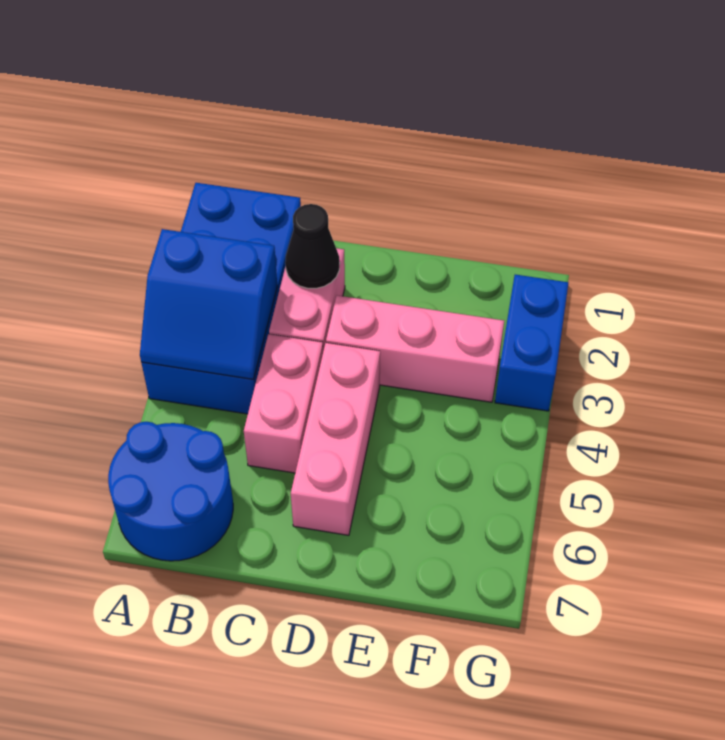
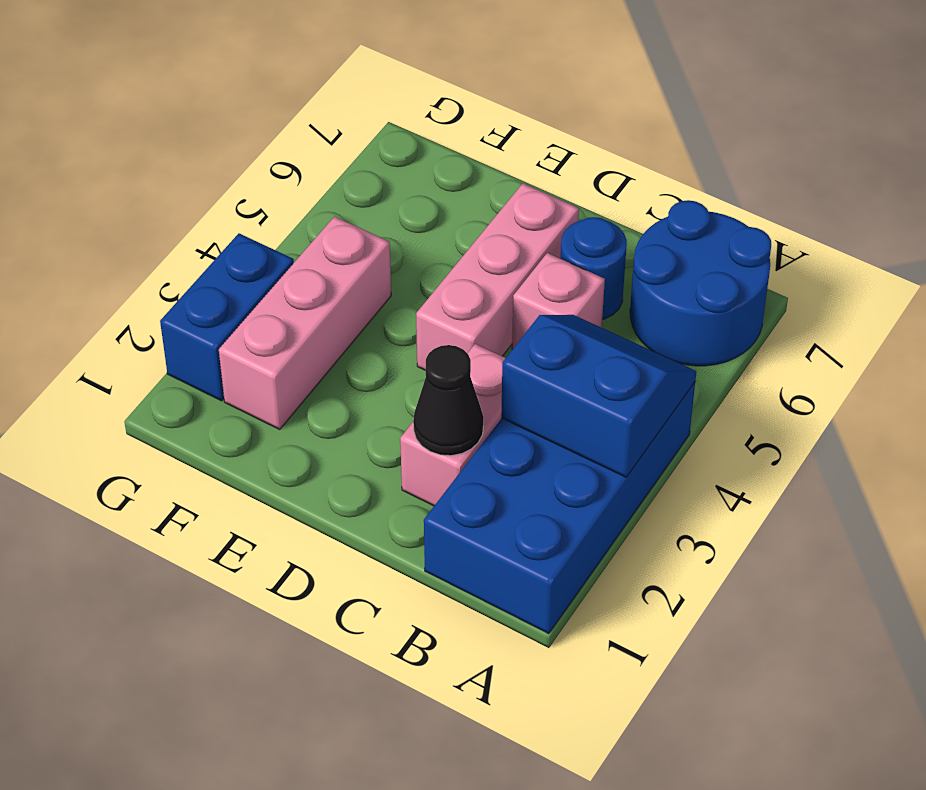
pink 1x2 brick [244,334,323,473] -> pink 1x1 brick [512,253,605,349]
none -> blue 1x1 round brick [561,217,627,319]
pink 1x3 brick [326,296,504,402] -> pink 1x3 brick turned to [219,216,391,429]

